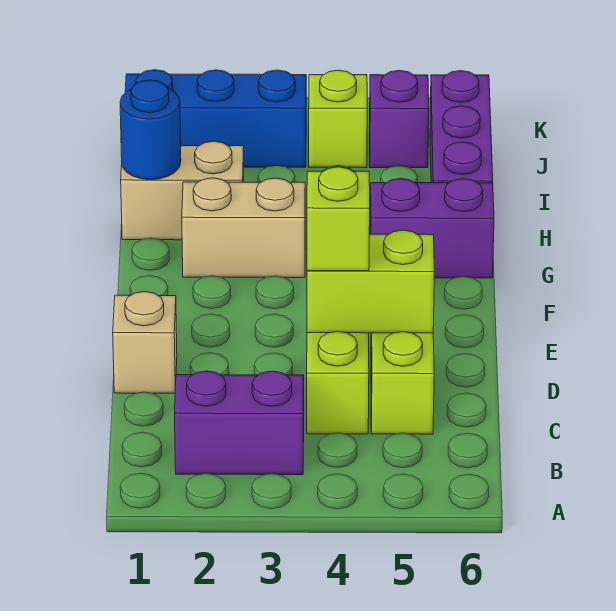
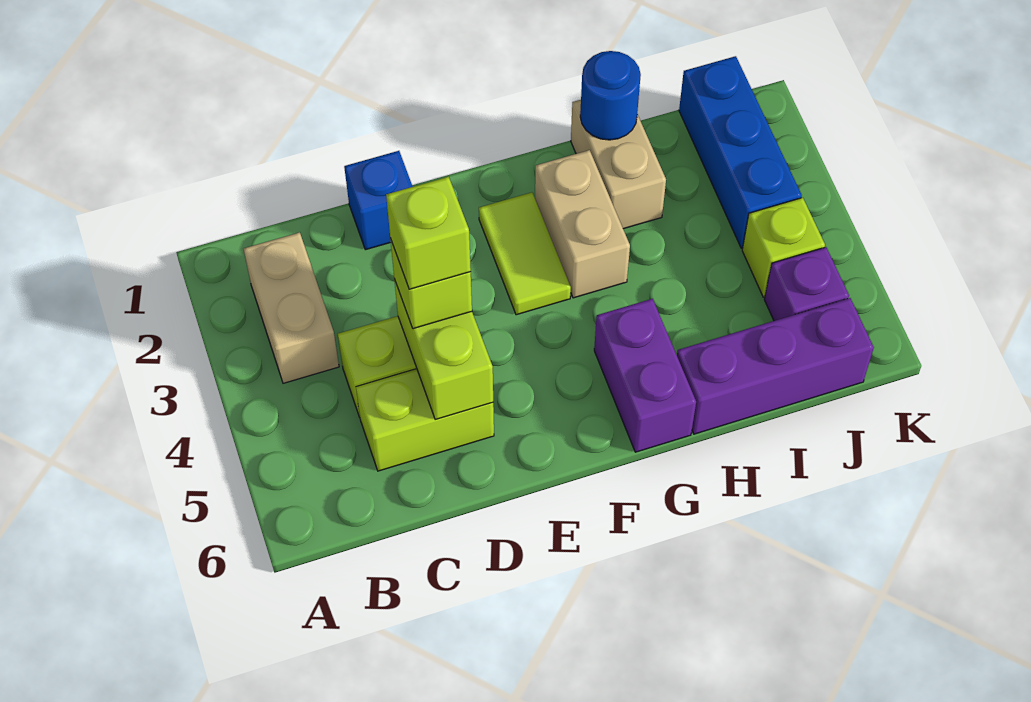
purple 1x2 brick [175,371,304,475] -> tan 1x2 brick [244,232,339,383]
tan 1x1 brick [113,292,177,393] -> blue 1x1 brick [344,151,413,250]
none -> lime 1x1 brick [386,177,471,289]
none -> lime 1x2 tile [479,192,571,315]

